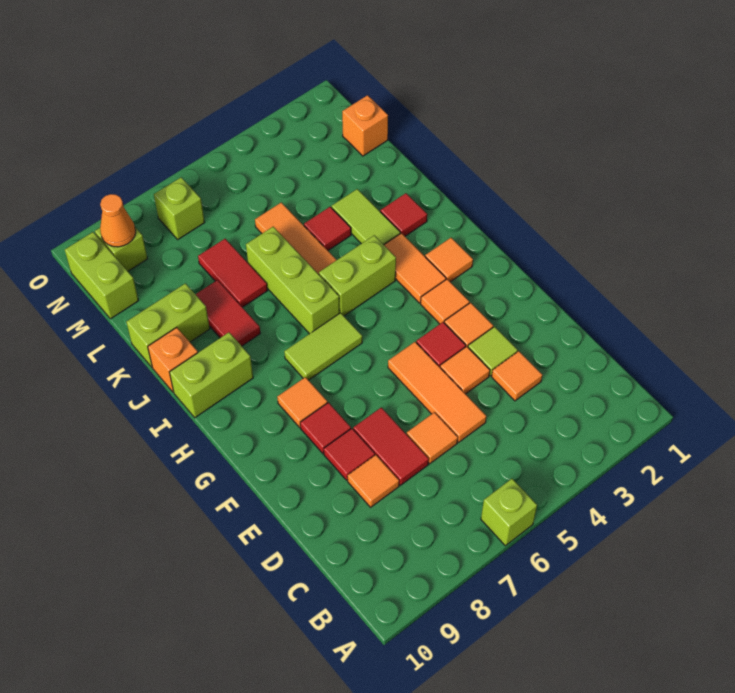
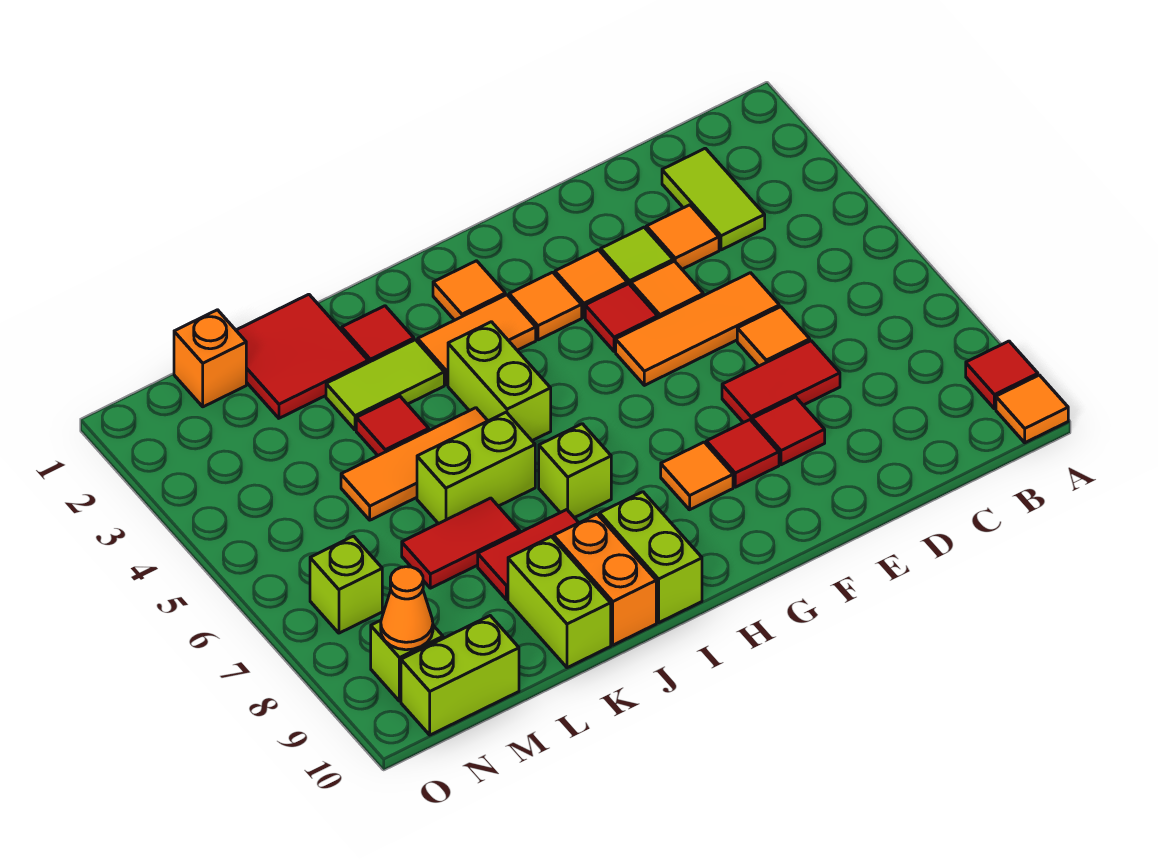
lime 1x1 brick [481,479,537,546] -> lime 1x1 brick moved to [539,424,611,518]
none -> red 1x1 tile [966,341,1038,409]
orange 1x1 tile [347,455,399,507] -> orange 1x1 tile moved to [996,375,1068,443]
lime 1x2 tile [284,313,362,380] -> lime 1x2 tile moved to [662,148,765,250]
lime 1x3 brick [246,227,340,334] -> lime 1x2 brick [417,412,535,524]
orange 1x1 brick [148,327,198,392] -> orange 1x2 brick [554,514,656,645]
none -> red 2x2 tile [236,294,368,418]

